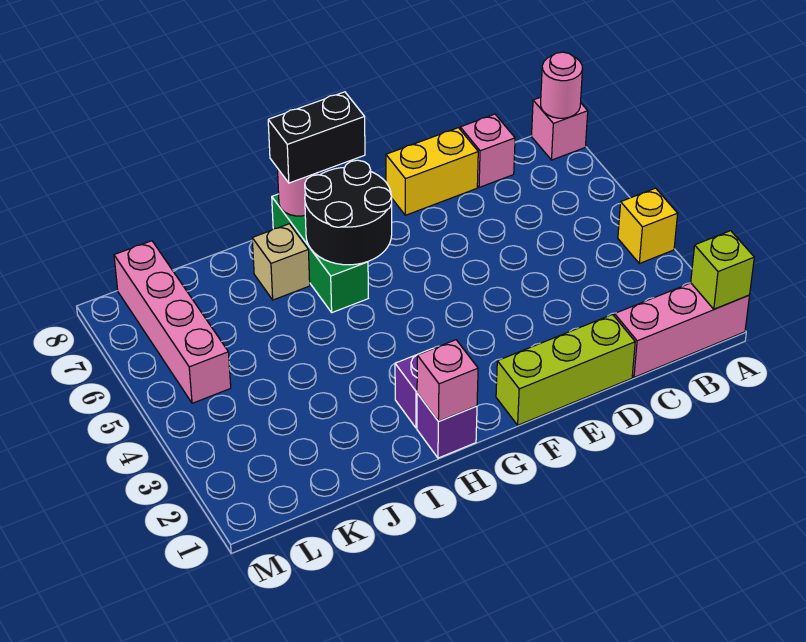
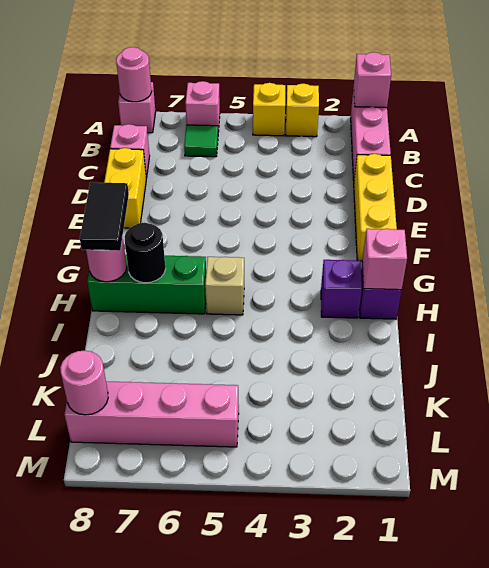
lime 1x1 brick [691,231,754,309] -> pink 1x1 brick [354,52,391,108]
none -> yellow 1x1 brick [286,84,319,137]
none -> pink 1x1 brick [185,81,220,132]
none -> green 1x1 tile [184,125,218,157]
lime 1x3 brick [496,315,635,425] -> yellow 1x3 brick [354,154,397,261]
black 2x2 round brick [305,160,392,265] -> black 1x1 round brick [125,223,165,283]
black 1x2 brick [268,92,365,183] -> black 1x2 tile [80,182,129,251]
tan 1x1 brick [252,224,310,300] -> tan 1x1 brick moved to [205,257,244,315]
none -> pink 1x1 round brick [60,351,108,415]

